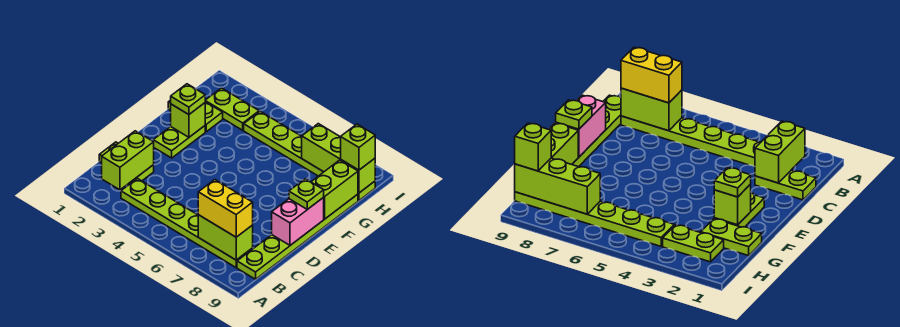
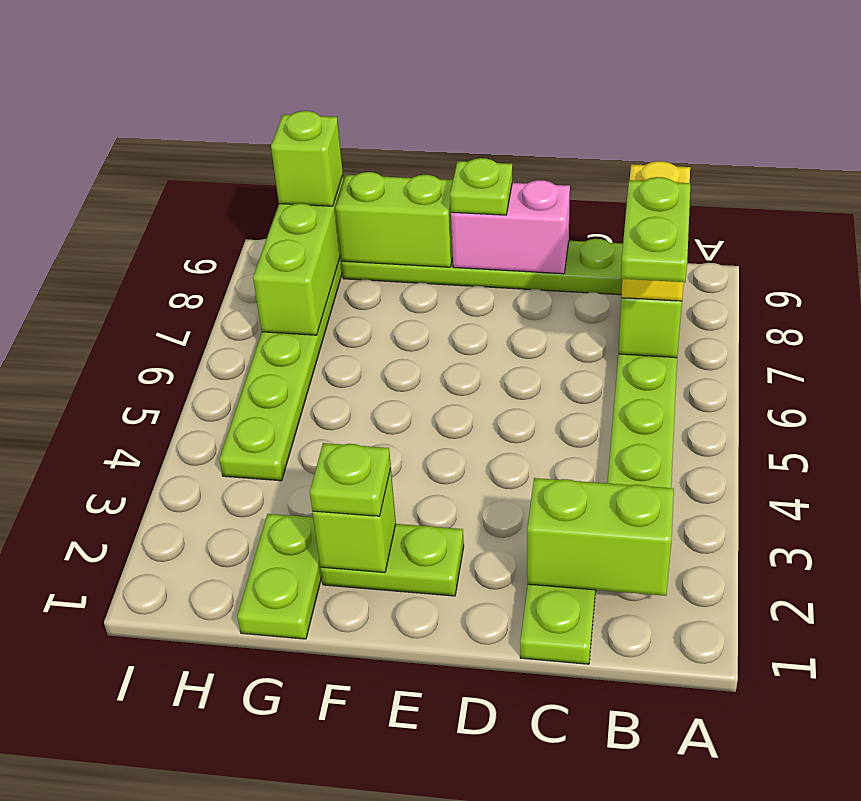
lime 1x2 plate [205,88,259,130] -> lime 1x2 plate moved to [621,177,691,282]

